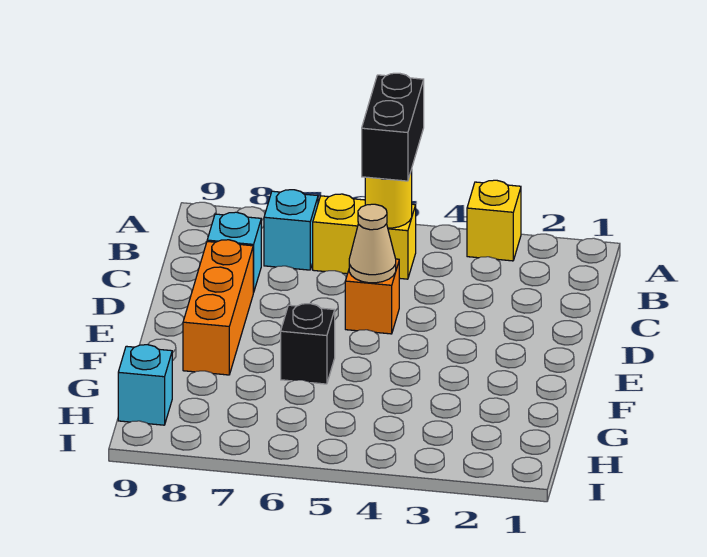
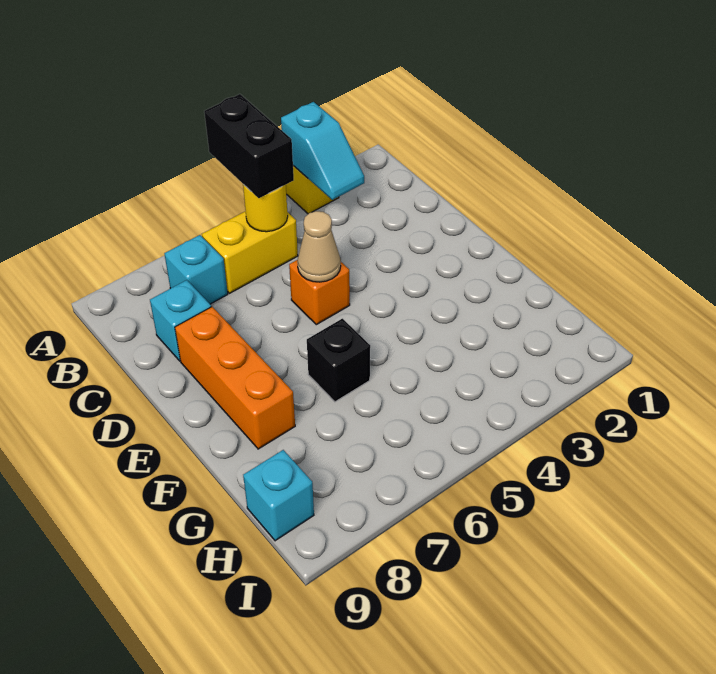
none -> cyan 1x2 slope [281,102,364,200]

